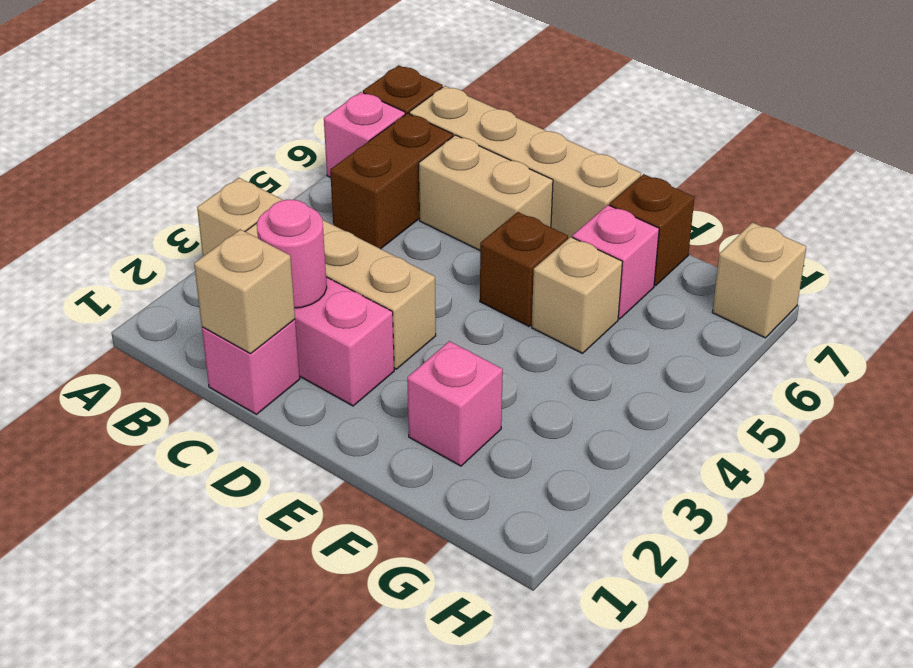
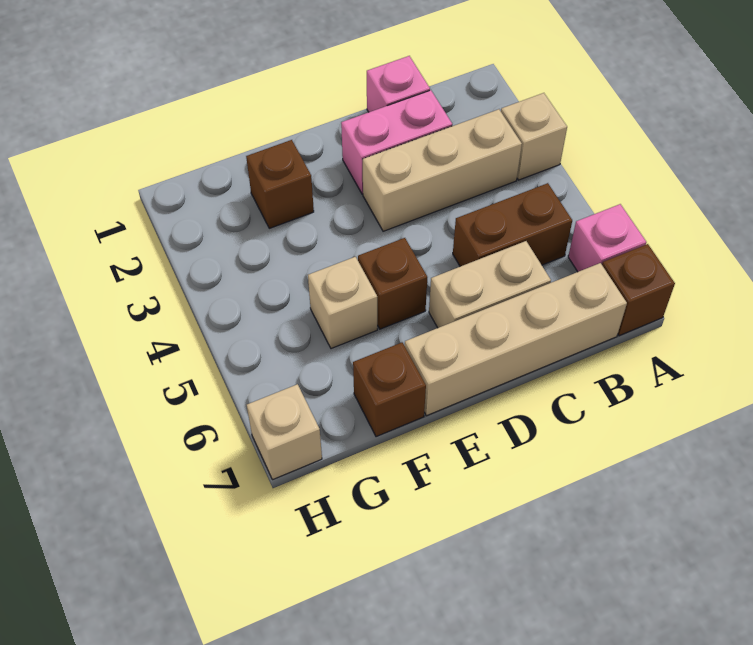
brown 1x2 brick [330,113,453,249] -> brown 1x2 brick turned to [453,183,572,266]
tan 1x1 brick [194,229,295,354] -> none
pink 1x1 round brick [257,200,327,308] -> none
pink 1x1 brick [407,341,503,466] -> brown 1x1 brick [246,140,314,228]
pink 1x1 brick [572,205,659,319] -> none

